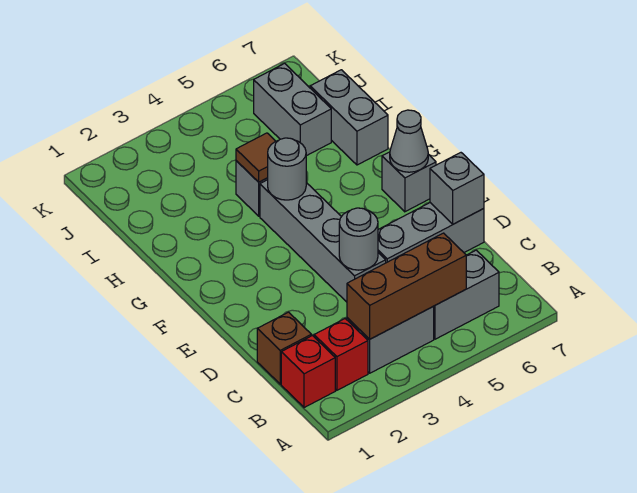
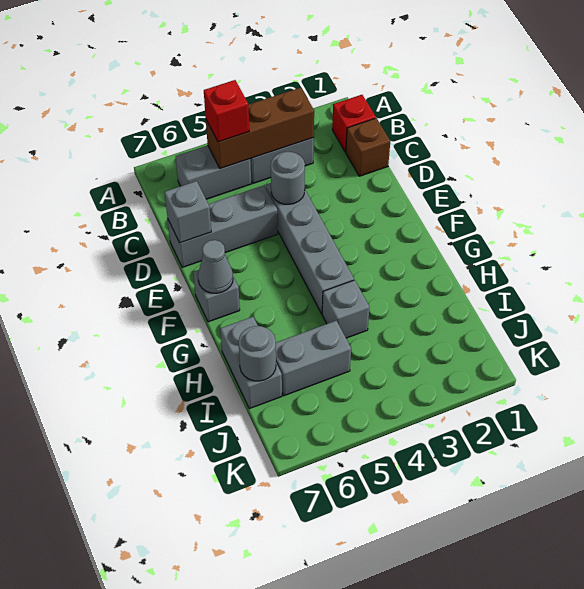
red 1x1 brick [314,319,368,390] -> red 1x1 brick moved to [204,80,249,142]
grey 1x1 round brick [268,138,306,200] -> grey 1x1 round brick moved to [239,326,276,381]
brown 1x1 tile [236,133,275,182] -> none
grey 1x2 brick [254,63,331,156] -> grey 1x2 brick turned to [276,321,351,396]

